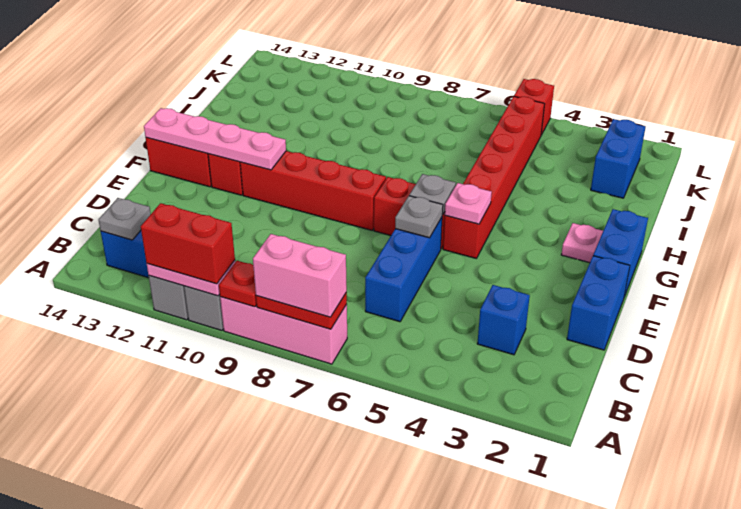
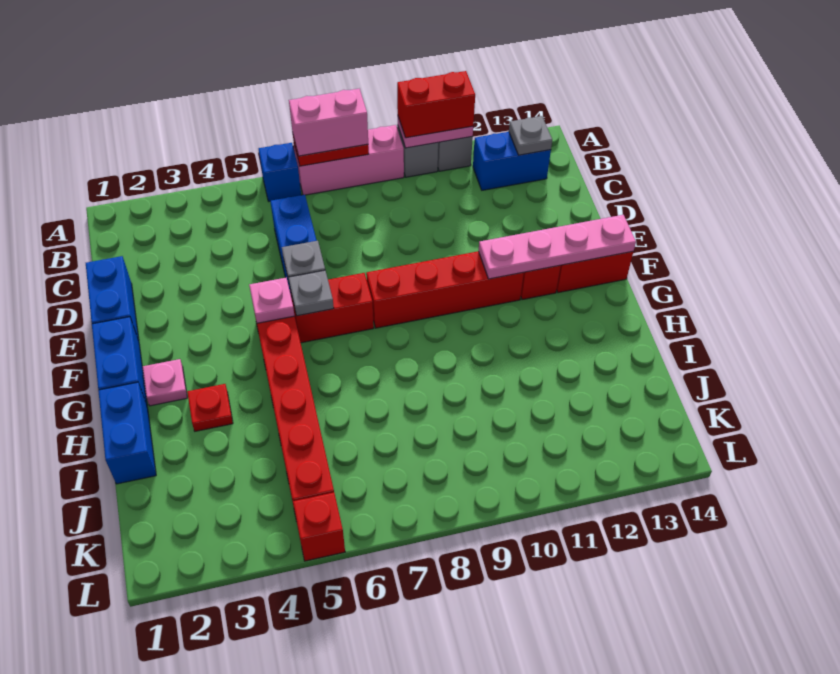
red 1x1 plate [219,261,257,307] -> red 1x1 plate moved to [187,384,233,431]
blue 1x1 brick [477,285,530,355] -> blue 1x1 brick moved to [259,143,301,201]
blue 1x2 brick [591,119,645,198] -> blue 1x2 brick moved to [98,382,156,484]

